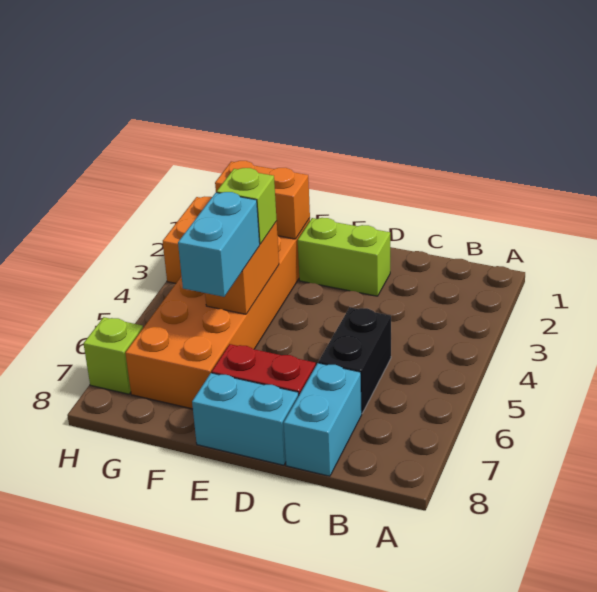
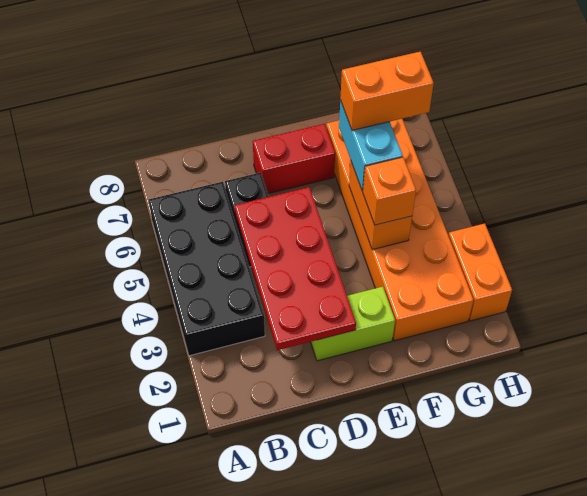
none -> black 2x4 brick [149,182,265,356]
none -> red 2x4 plate [234,187,356,350]
cyan 1x2 brick [284,363,362,476] -> none
cyan 1x2 brick [192,373,299,465] -> none
orange 1x2 brick [215,161,310,239] -> orange 1x2 brick moved to [340,52,434,130]
lime 1x1 brick [217,168,277,244] -> orange 1x1 brick [363,157,416,225]
lime 1x1 brick [83,317,143,394] -> none

